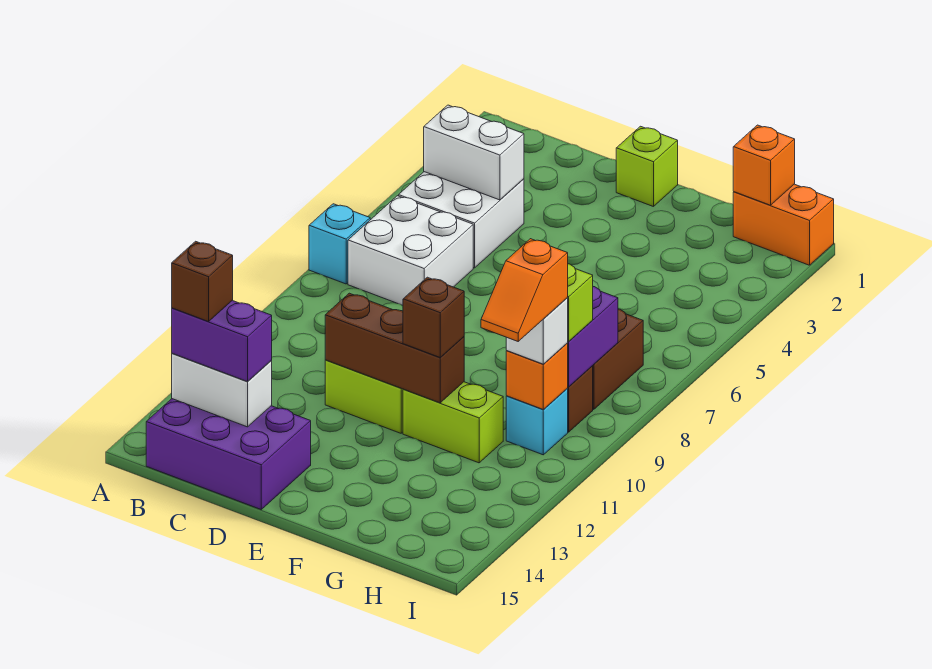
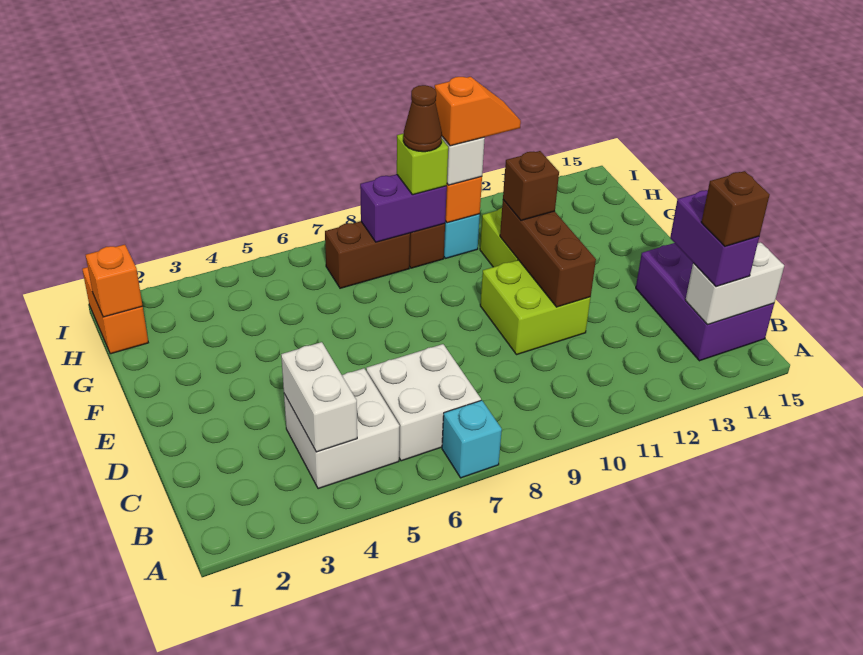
white 1x2 brick [172,353,272,427] -> white 1x2 brick turned to [685,242,784,324]
lime 1x1 brick [616,126,678,207] -> none
none -> brown 1x1 cone [403,85,442,152]

